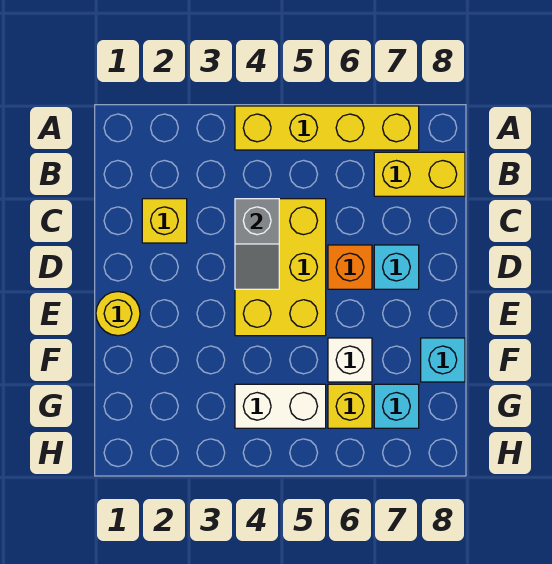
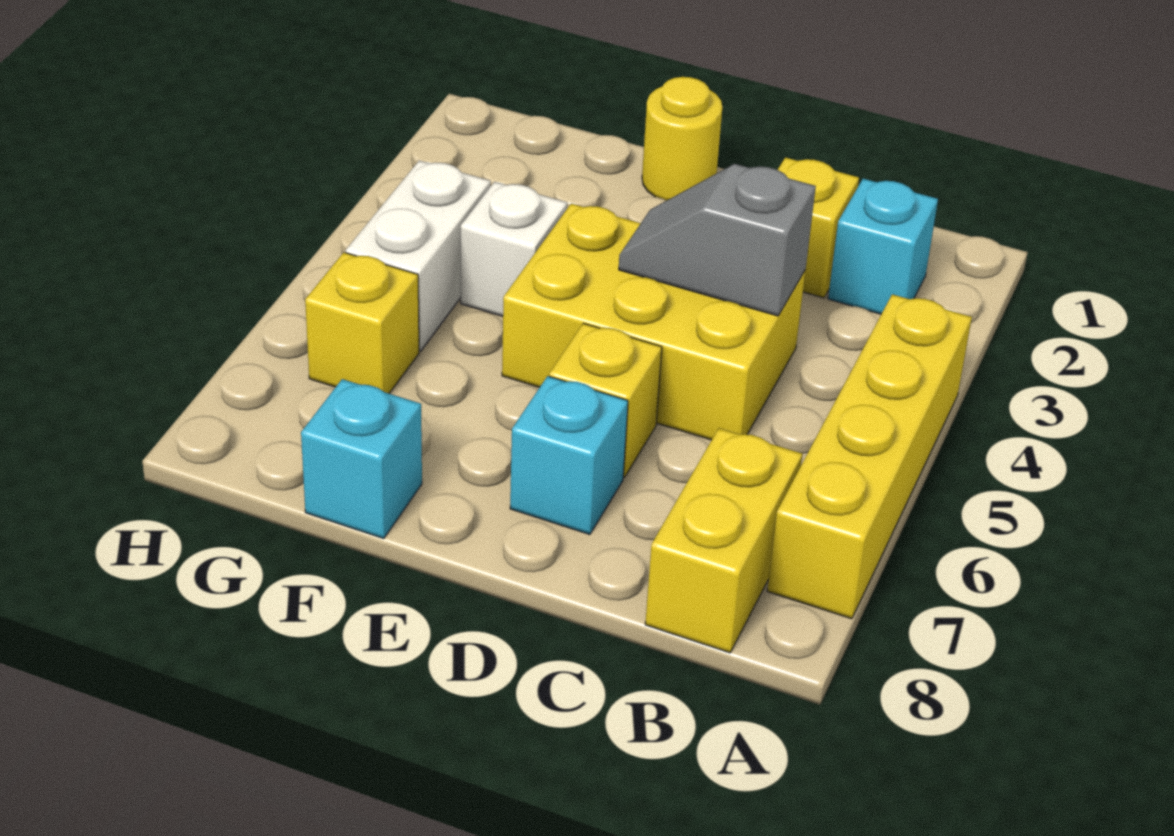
orange 1x1 brick [328,245,372,289] -> yellow 1x1 brick [549,323,662,478]
white 1x1 brick [328,338,372,382] -> white 1x1 brick moved to [461,182,567,316]
cyan 1x1 brick [374,384,419,428] -> cyan 1x1 brick moved to [828,178,938,314]

